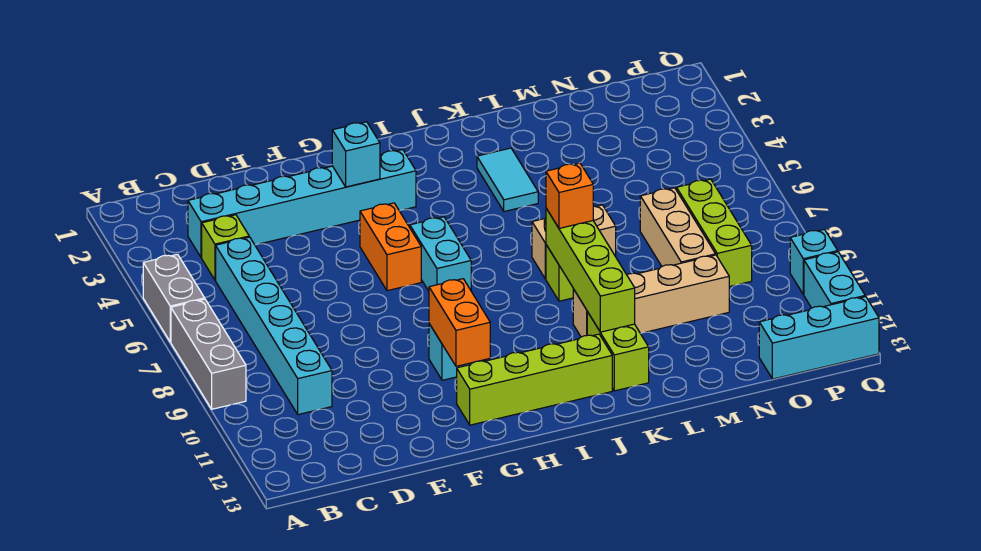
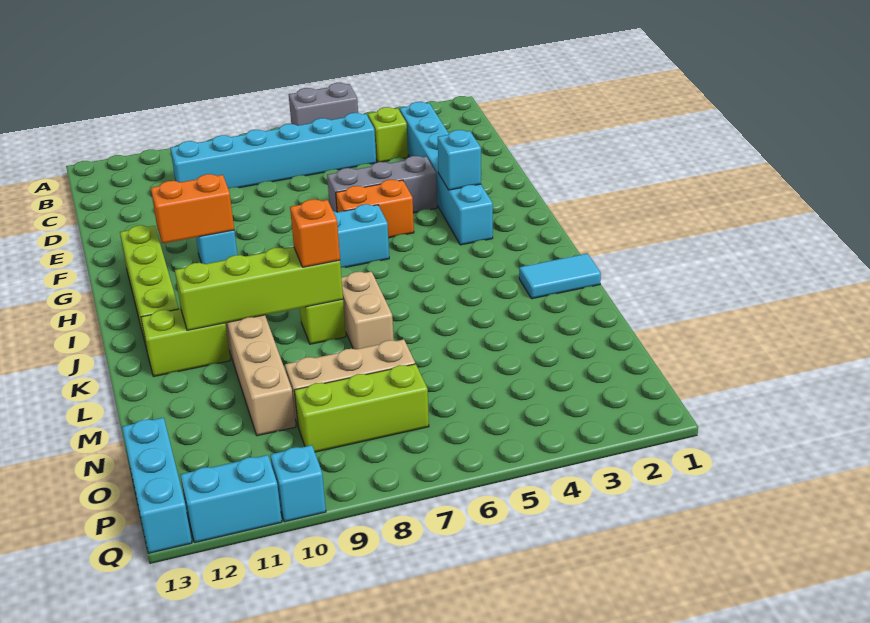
grey 1x3 brick [171,299,246,409] -> grey 1x3 brick moved to [327,156,437,213]
cyan 1x2 tile [477,148,538,212] -> cyan 1x2 tile moved to [519,254,601,299]

